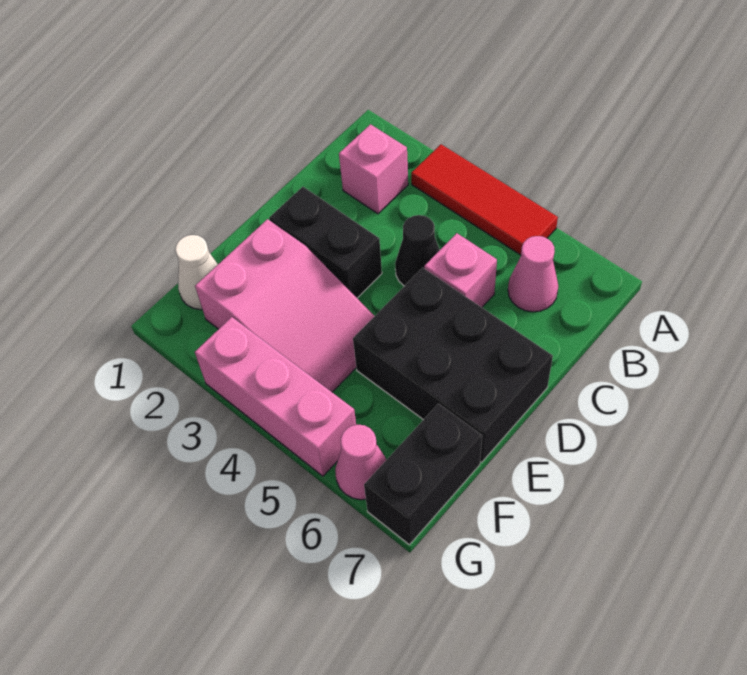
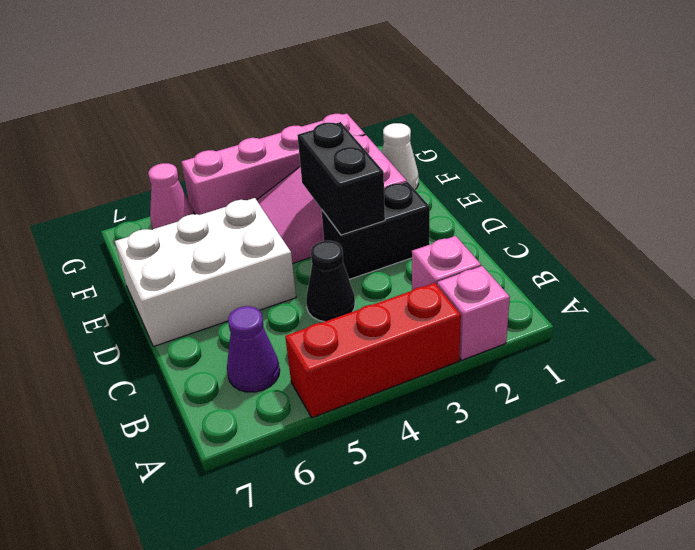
red 1x3 tile [411,144,558,255] -> red 1x3 brick [285,283,461,418]
pink 1x1 cone [508,236,558,312] -> purple 1x1 cone [227,306,280,392]
pink 1x1 brick [424,233,497,307] -> pink 1x1 brick moved to [437,266,510,360]
black 2x3 brick [353,268,553,462] -> white 2x3 brick [115,198,296,347]
black 1x2 brick [364,404,482,545] -> black 1x2 brick moved to [297,122,385,235]
pink 1x3 brick [195,317,356,476] -> pink 1x4 brick [181,114,365,215]

